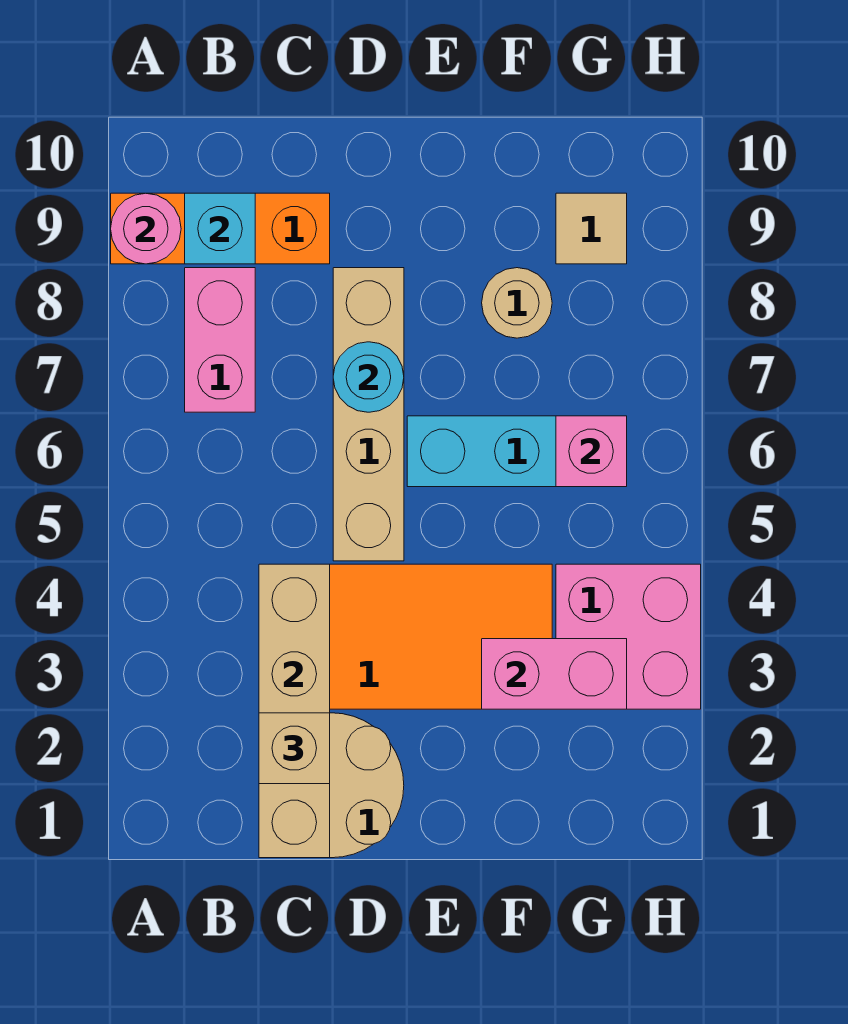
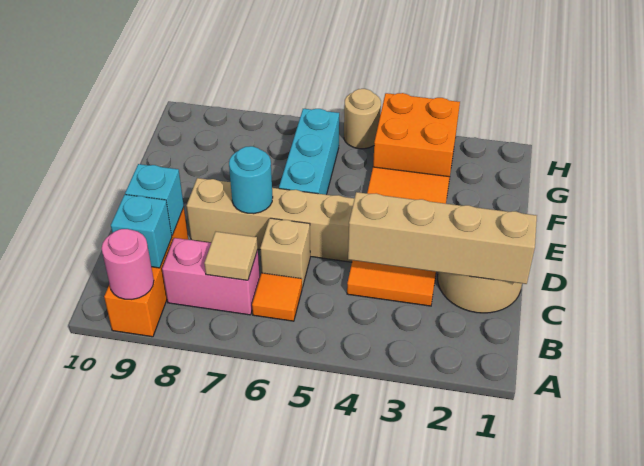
none -> orange 1x1 tile [252,273,302,321]
tan 1x1 brick [259,713,330,784] -> tan 1x1 brick moved to [260,218,310,288]
none -> cyan 1x1 brick [125,164,184,235]
pink 1x2 brick [482,639,627,709] -> none
tan 1x1 round brick [482,268,552,338] -> tan 1x1 round brick moved to [344,89,381,149]
pink 2x2 brick [556,564,701,709] -> orange 2x2 brick [373,93,460,177]
pink 1x1 brick [556,416,627,487] -> none
tan 1x1 tile [556,193,627,264] -> tan 1x1 tile moved to [204,232,258,280]

